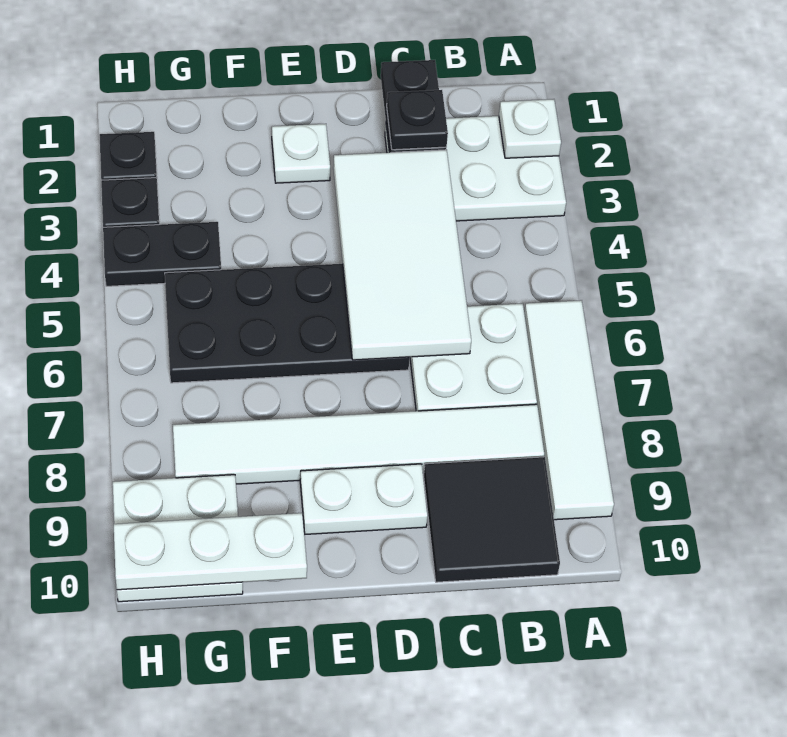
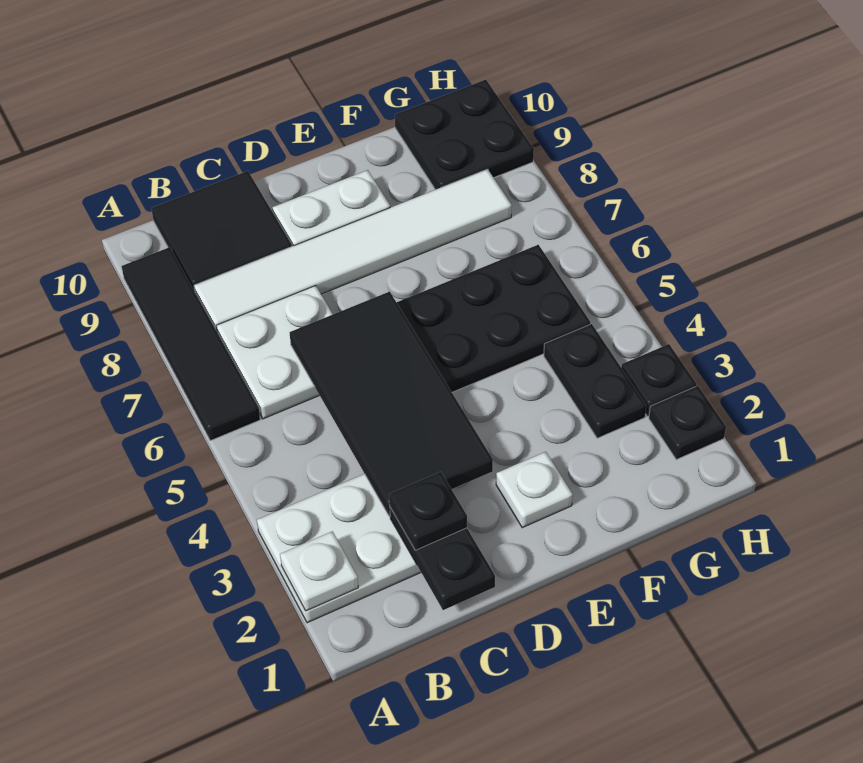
white 1x4 tile [524,300,614,520] -> black 1x4 tile [122,247,260,441]
white 2x4 tile [333,150,471,360] -> black 2x4 tile [290,292,493,516]
white 1x3 plate [114,513,307,590] -> none
black 1x2 plate [103,222,221,286] -> black 1x2 plate turned to [544,324,646,438]
white 2x2 plate [113,475,243,602] -> black 2x2 plate [395,80,534,190]

